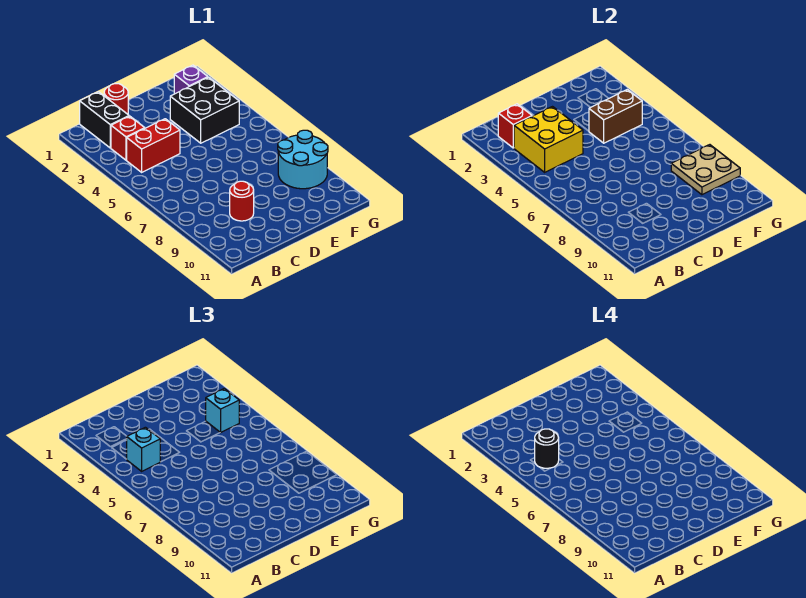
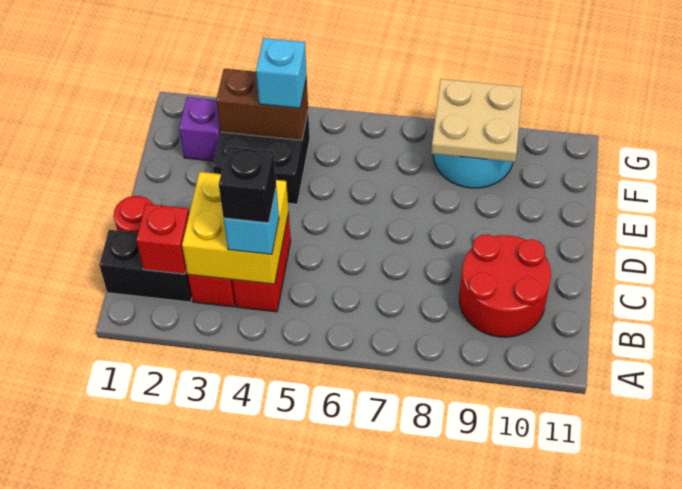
black 1x1 round brick [535,429,559,468] -> black 1x1 brick [219,147,276,223]
red 1x1 round brick [230,181,254,221] -> red 2x2 round brick [459,234,551,337]
brown 1x2 brick [589,90,642,143] -> brown 1x2 brick turned to [216,69,308,140]

